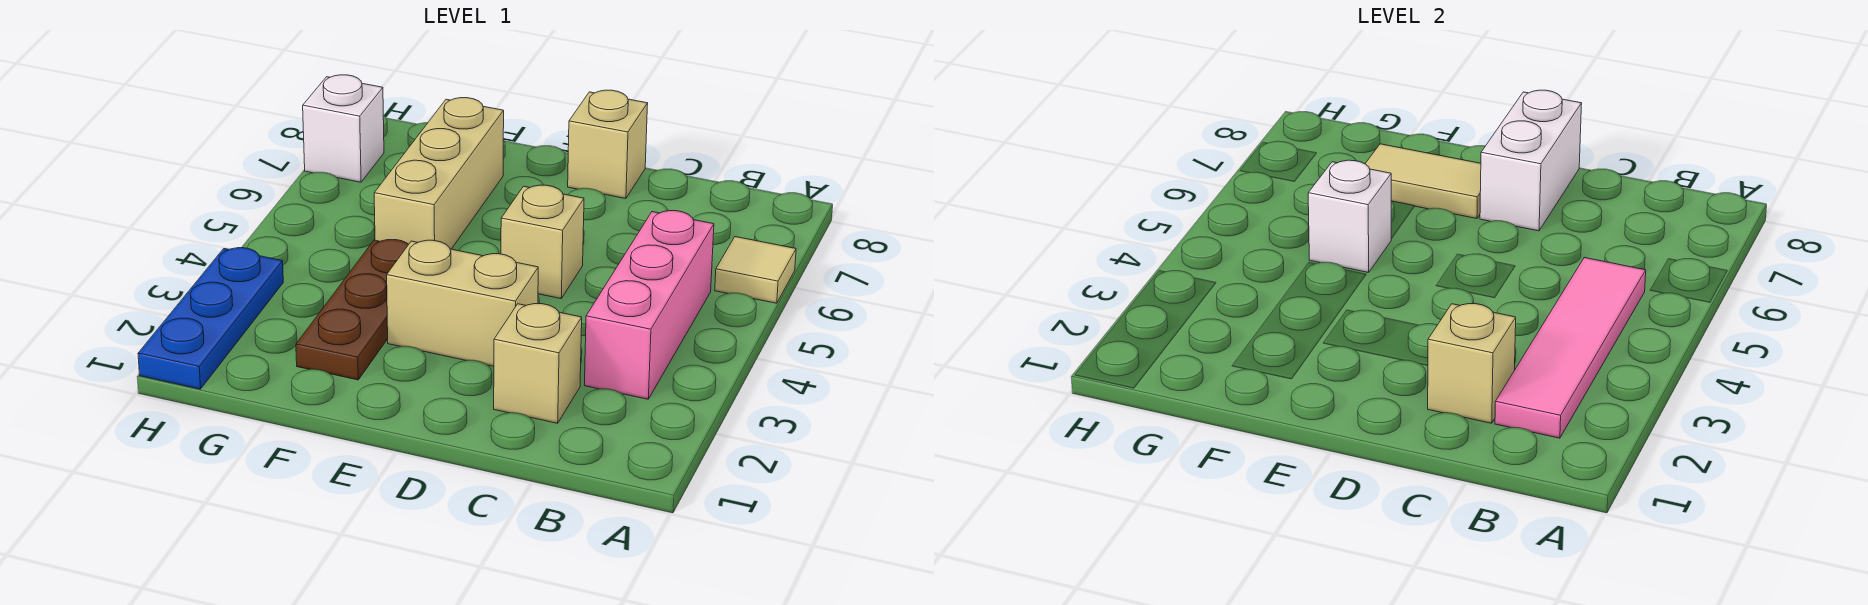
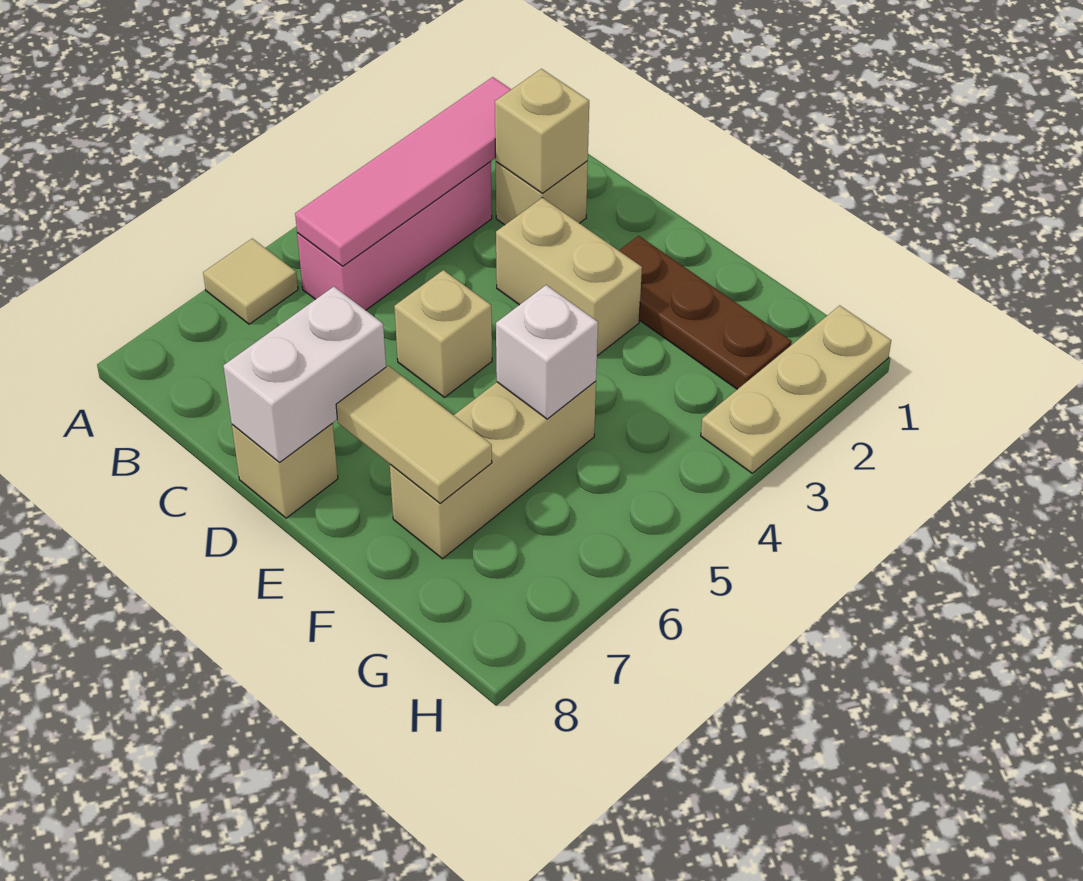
brown 1x3 plate [296,240,409,380] -> brown 1x3 plate turned to [619,236,792,389]
blue 1x3 plate [138,248,283,389] -> tan 1x3 plate [701,306,891,473]
white 1x1 brick [303,75,384,182] -> none

